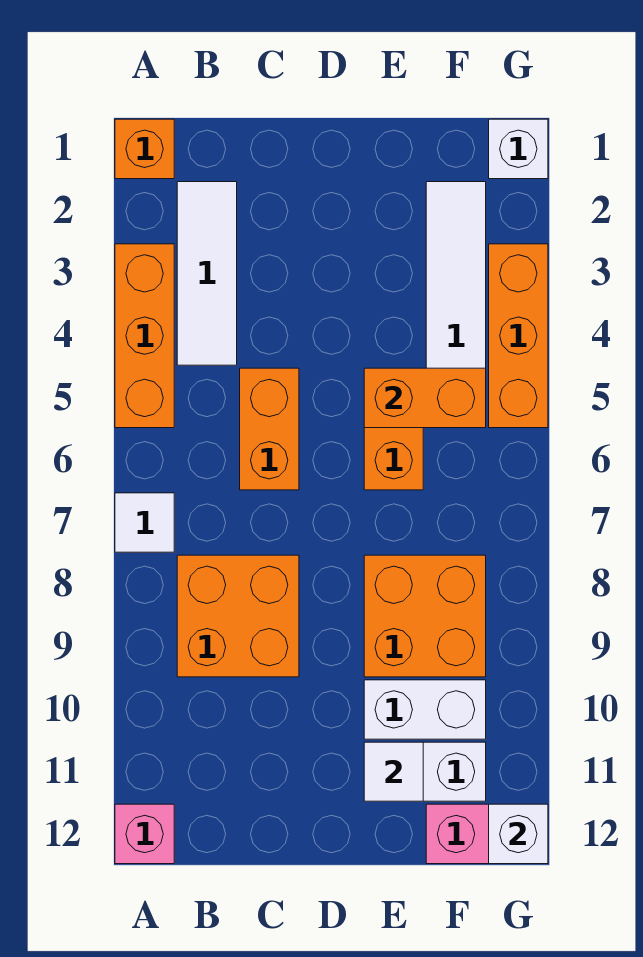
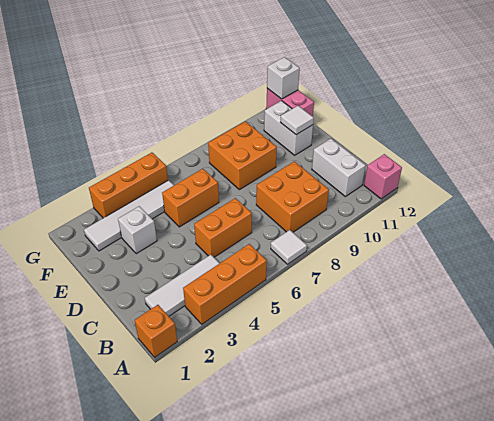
orange 1x2 brick [364,368,486,428] -> none
white 1x2 brick [364,680,486,739] -> white 1x2 brick moved to [312,138,366,197]
white 1x1 brick [489,119,548,179] -> white 1x1 brick moved to [118,206,157,254]

